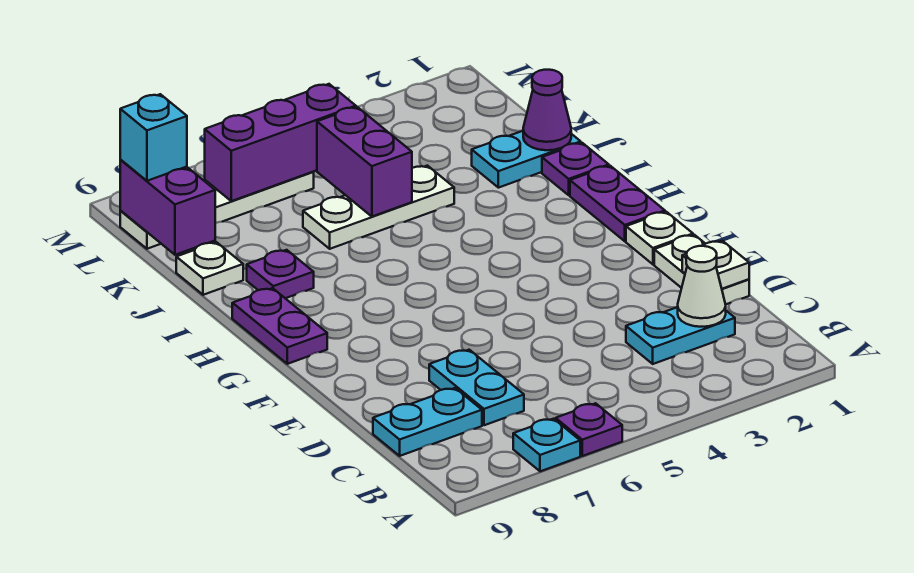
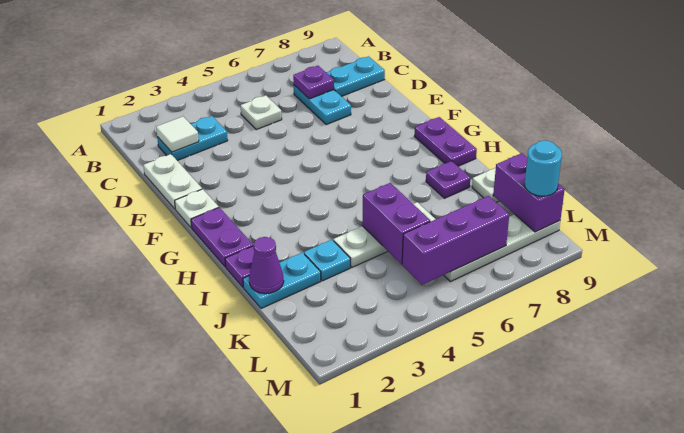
purple 1x1 plate [556,403,622,456] -> purple 1x1 plate moved to [293,66,334,99]
cyan 1x1 plate [513,419,580,471] -> cyan 1x1 plate moved to [304,240,350,281]
white 1x1 cone [678,246,726,327] -> white 1x1 tile [156,116,199,152]
white 1x1 plate [682,241,749,289] -> white 1x1 plate moved to [241,95,282,130]
cyan 1x1 brick [120,94,187,181] -> cyan 1x1 round brick [524,140,562,196]

